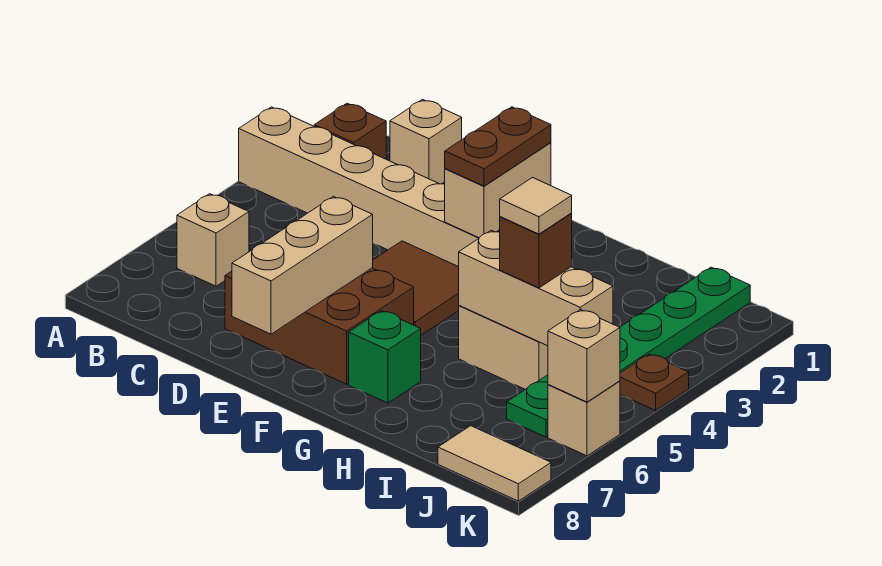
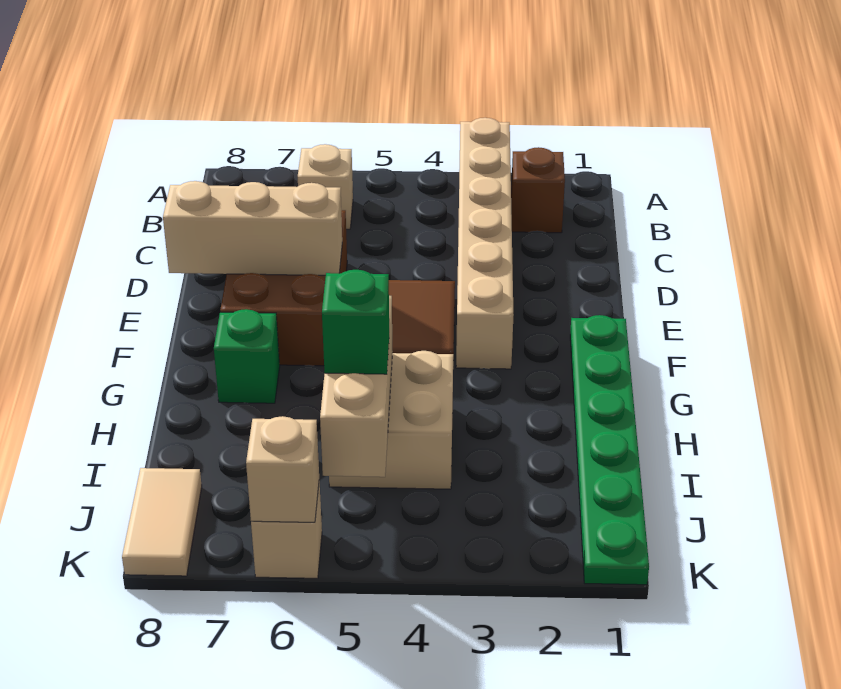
tan 1x1 brick [390,100,462,184] -> none
tan 1x2 brick [445,143,551,238] -> none
brown 1x2 plate [445,107,551,186] -> none
brown 1x1 brick [500,214,572,288] -> green 1x1 brick [322,270,389,374]
tan 1x1 tile [500,178,572,234] -> none
green 1x6 plate [507,267,750,437] -> green 1x6 plate turned to [570,315,649,585]
brown 1x1 plate [620,354,689,411] -> none

